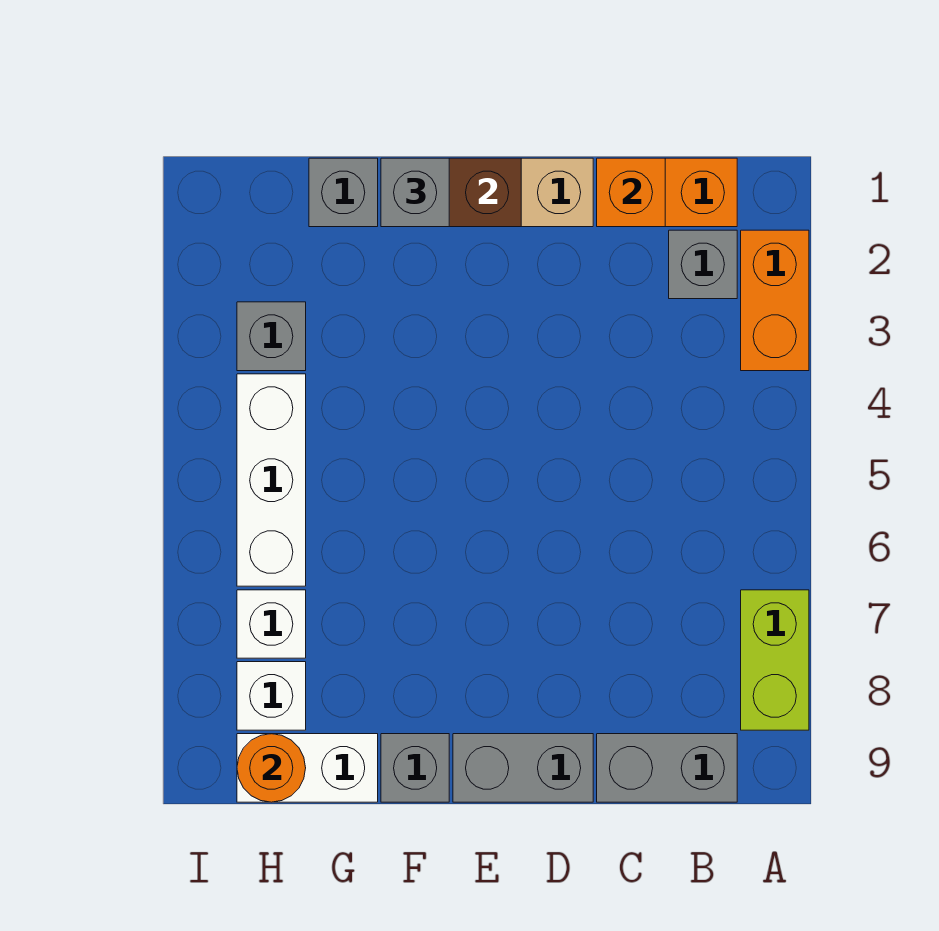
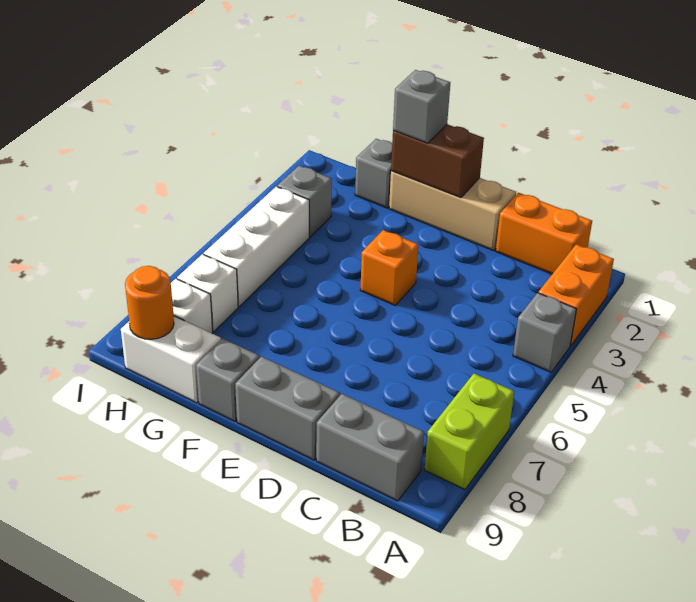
grey 1x1 brick [669,230,737,299] -> grey 1x1 brick moved to [513,293,576,372]
orange 1x1 brick [597,158,665,227] -> orange 1x1 brick moved to [360,230,419,305]

